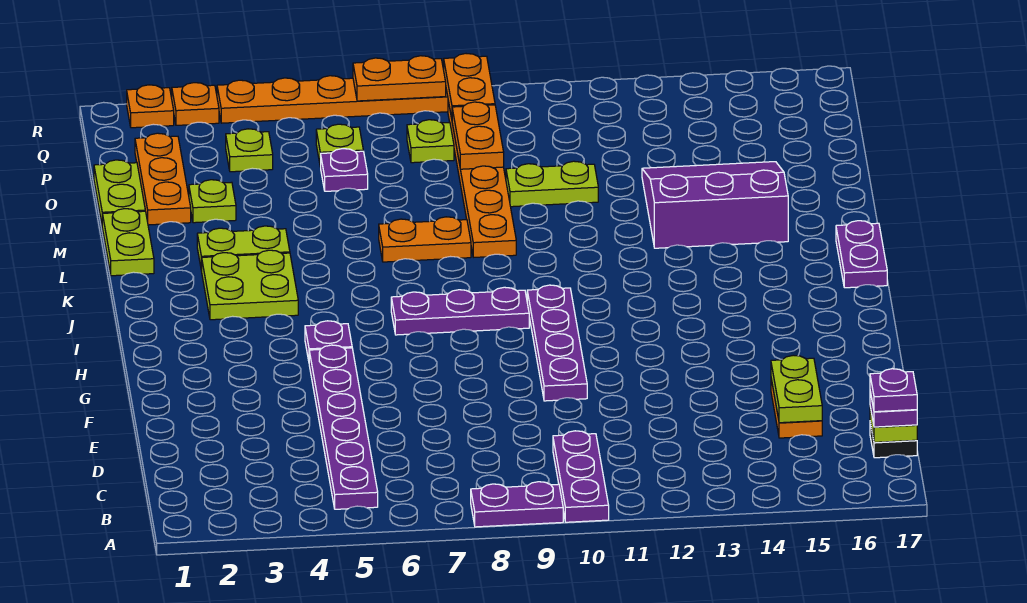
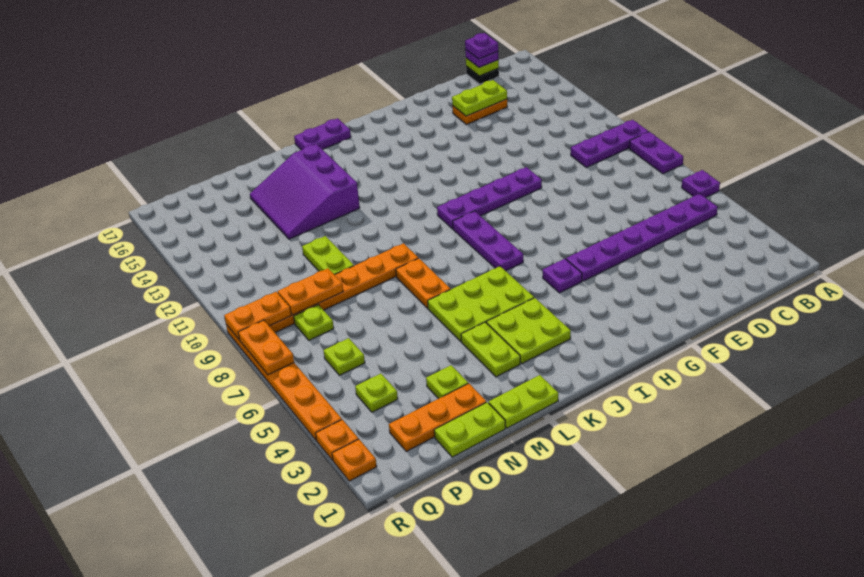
none -> lime 2x3 plate [428,266,534,341]
purple 1x1 plate [321,149,368,191] -> purple 1x1 plate moved to [682,170,720,198]

